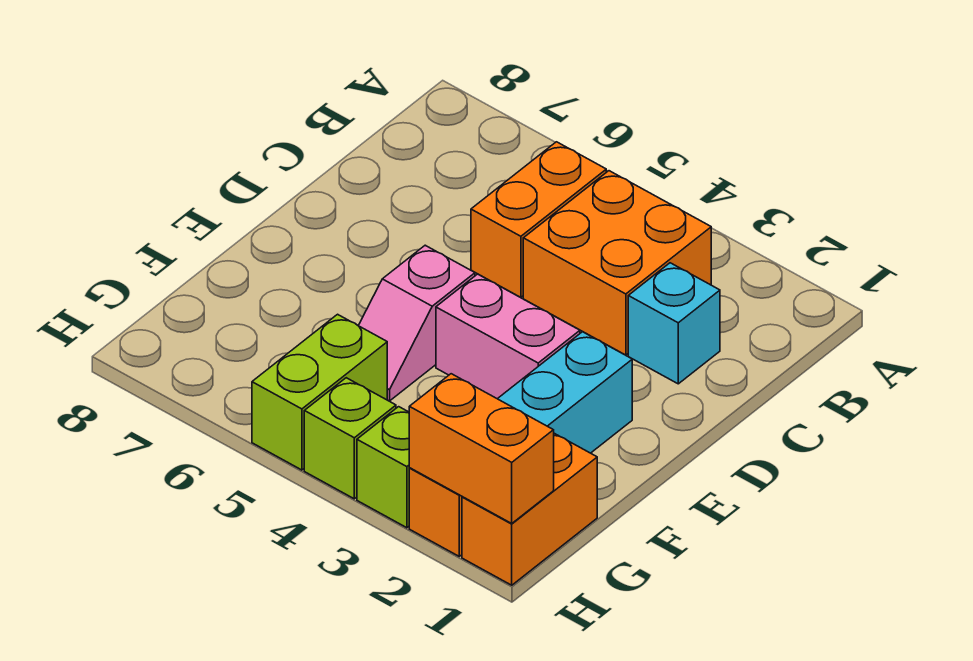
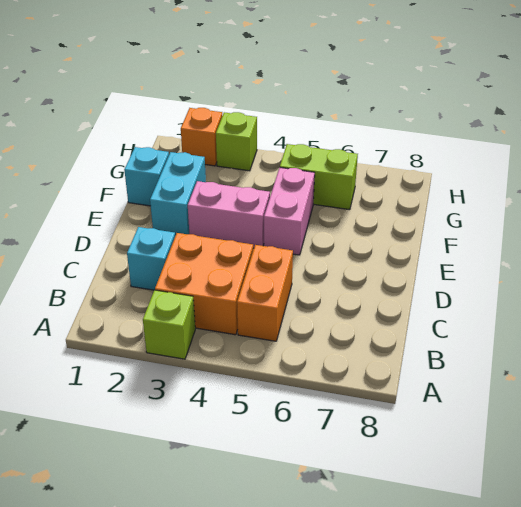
pink 1x2 slope [358,245,475,401] -> pink 1x2 brick [264,167,315,255]
none -> cyan 1x1 brick [124,147,169,206]
orange 1x2 brick [462,433,597,585] -> none
lime 1x2 brick [252,314,387,470] -> lime 1x2 brick turned to [280,144,358,210]
orange 1x2 brick [409,374,554,523] -> none
lime 1x1 brick [304,378,396,499] -> lime 1x1 brick moved to [143,290,195,359]

